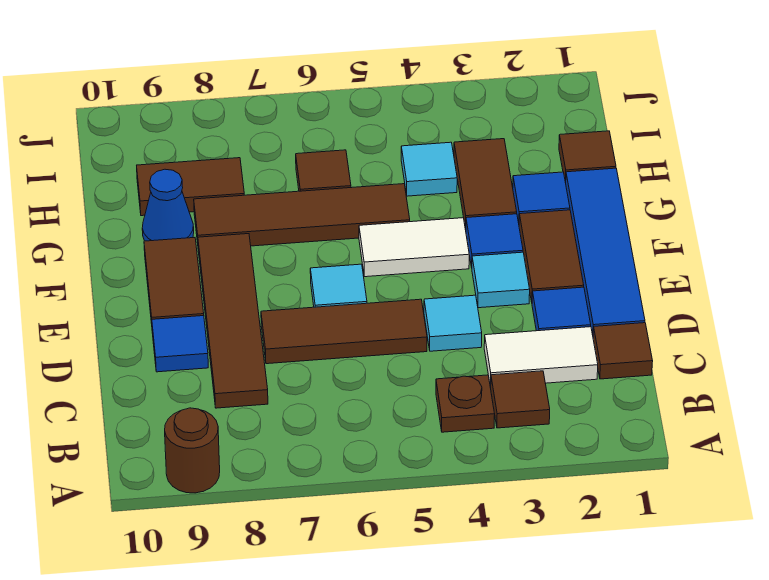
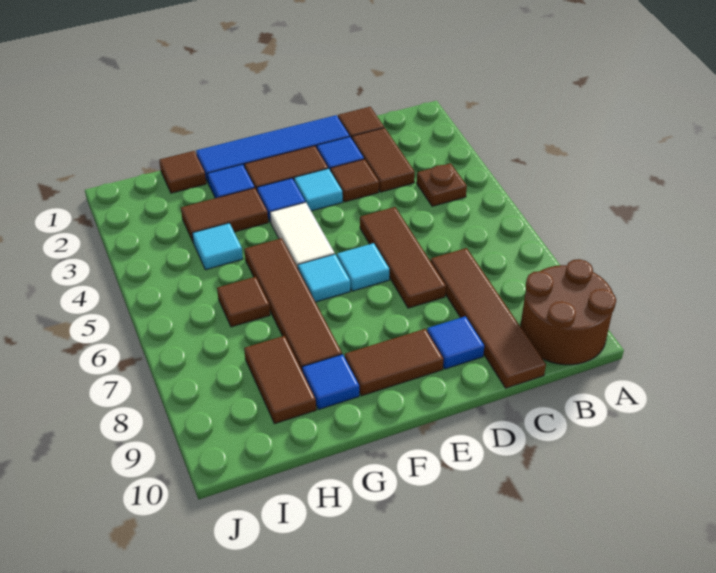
brown 1x1 round brick [165,408,220,493] -> brown 2x2 round brick [520,259,616,365]
brown 1x1 tile [490,371,550,428] -> brown 1x1 tile moved to [331,159,379,202]
white 1x2 tile [484,327,598,387] -> brown 1x2 tile [352,128,415,192]
brown 1x4 tile [198,234,268,408] -> brown 1x4 tile turned to [431,248,546,388]
cyan 1x1 tile [424,295,482,351] -> cyan 1x1 tile moved to [298,254,350,302]
blue 1x1 cone [142,169,194,241] -> blue 1x1 tile [302,354,359,410]

